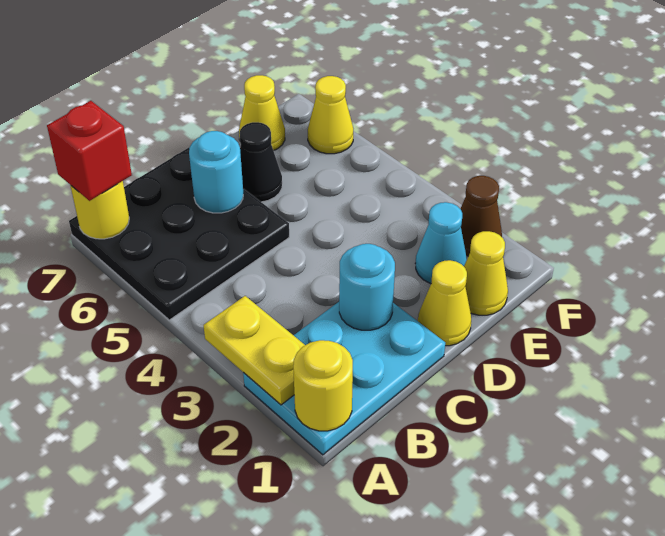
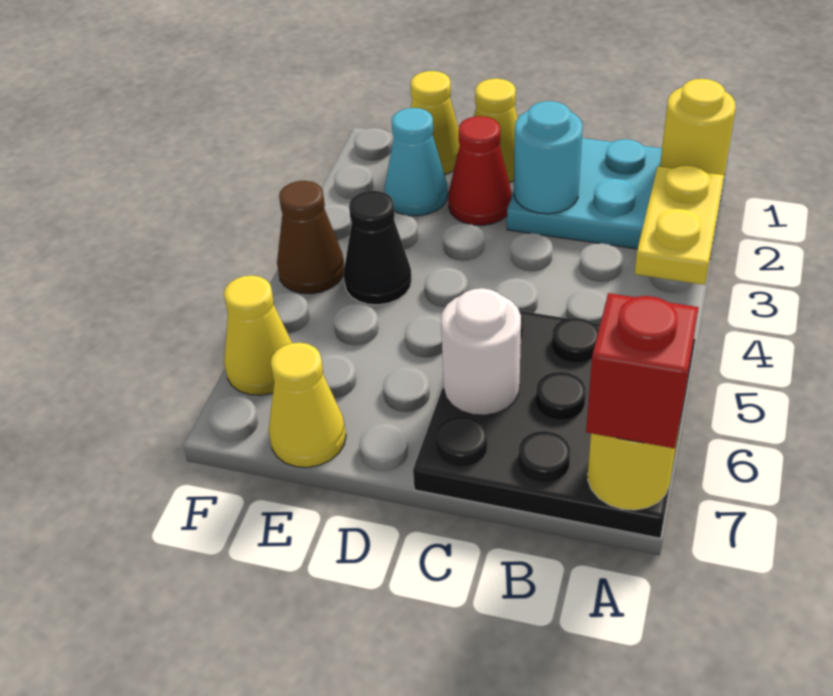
cyan 1x1 round brick [189,131,243,213] -> white 1x1 round brick [441,288,521,415]
none -> red 1x1 cone [448,116,512,225]
black 1x1 cone [239,122,282,202] -> black 1x1 cone moved to [344,191,412,305]
brown 1x1 cone [461,176,502,256] -> brown 1x1 cone moved to [277,181,345,294]

